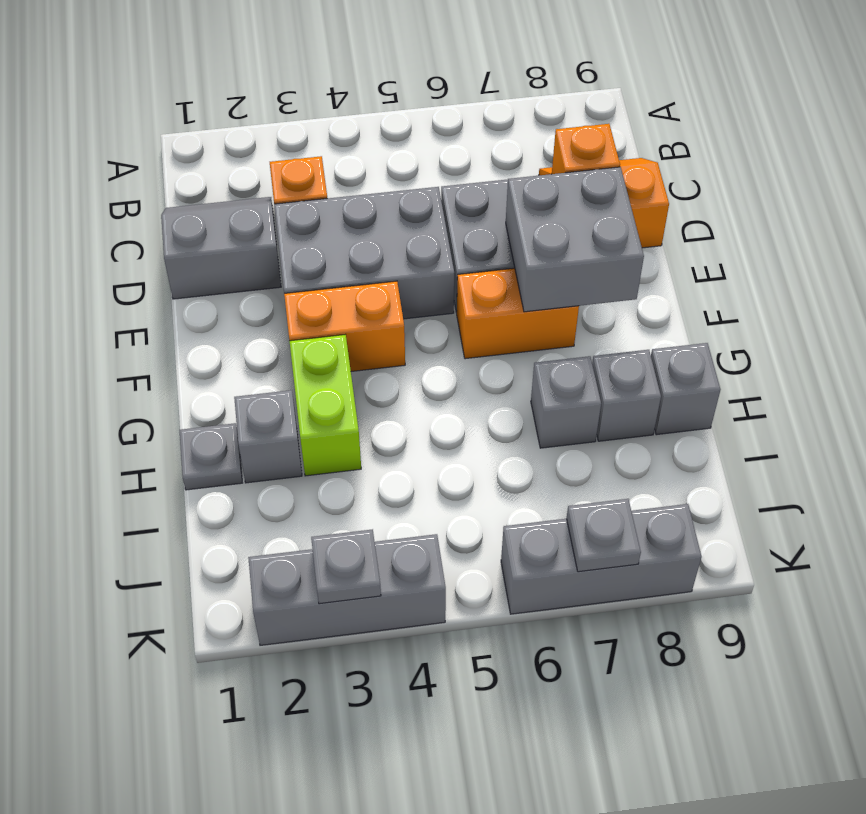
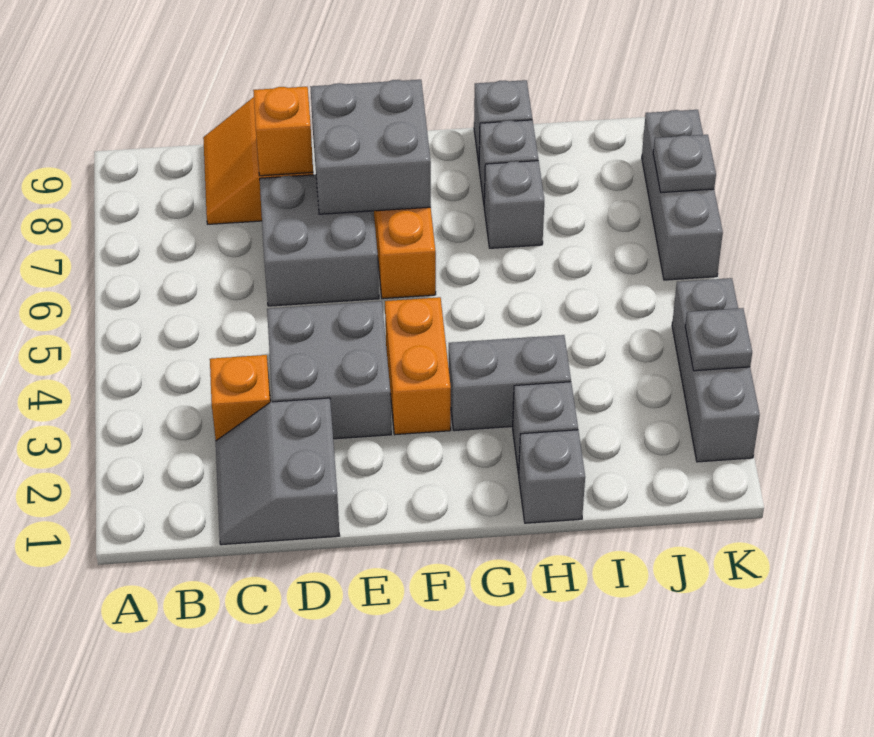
grey 2x3 brick [274,187,454,319] -> grey 2x2 brick [267,301,391,439]
lime 1x2 brick [290,335,361,476] -> grey 1x2 brick [449,335,571,431]
grey 1x1 plate [180,423,242,490] -> grey 1x1 brick [519,430,585,523]

